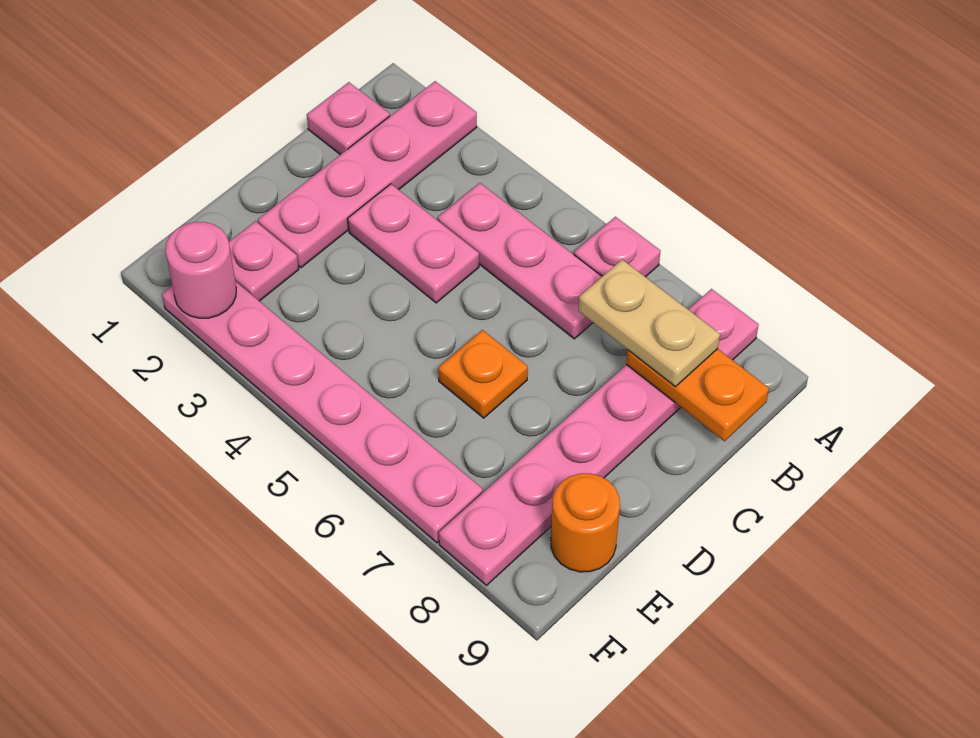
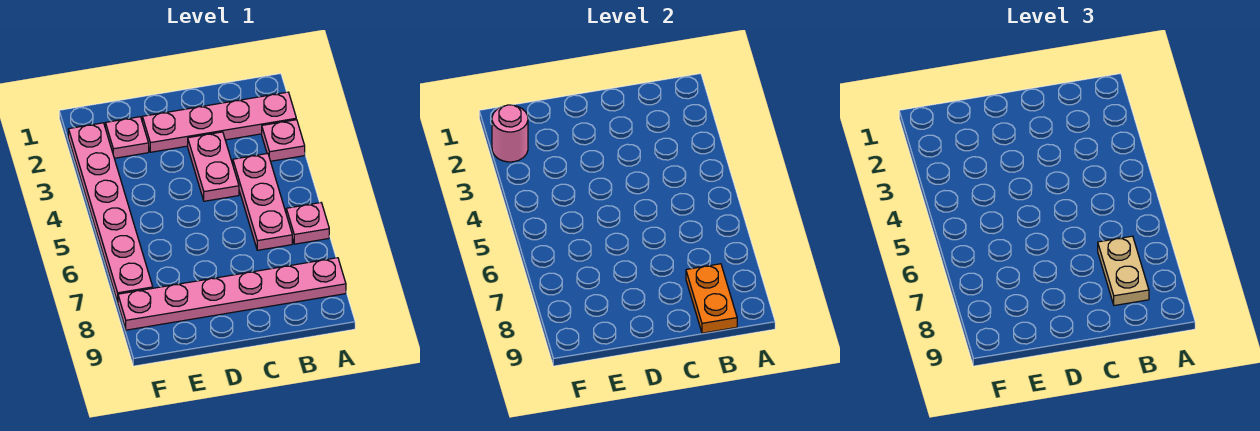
pink 1x1 plate [307,82,390,155] -> pink 1x1 plate moved to [262,120,305,161]
orange 1x1 plate [438,330,528,418] -> none
orange 1x1 round brick [551,473,620,572] -> none

